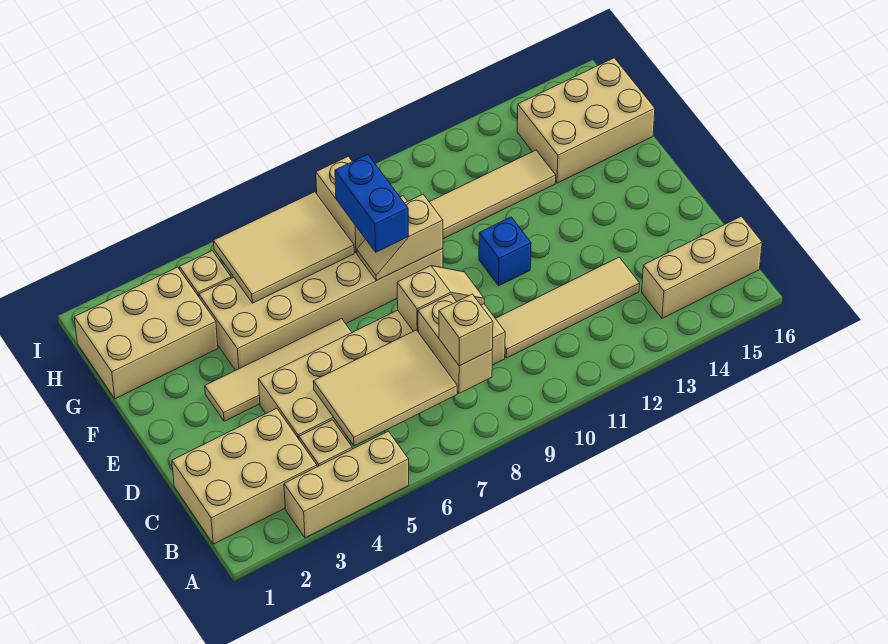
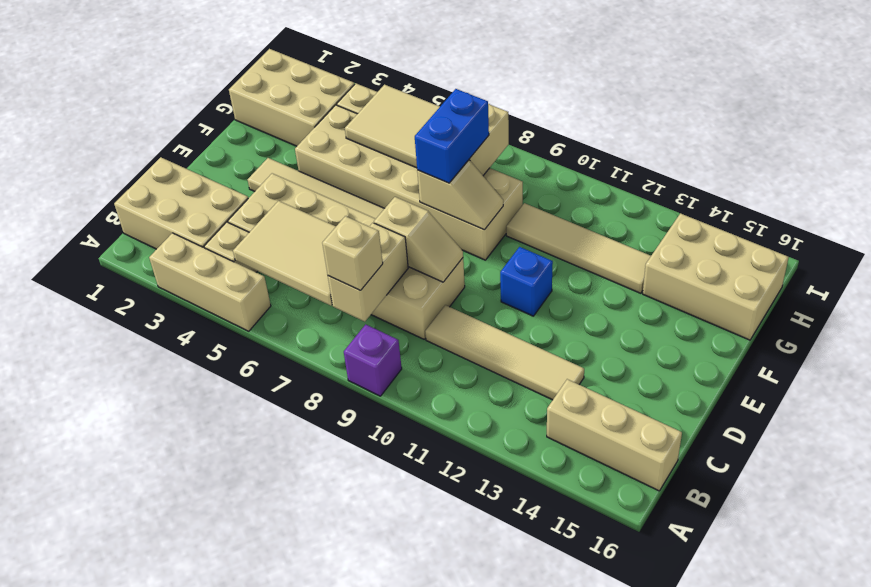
none -> purple 1x1 brick [344,324,402,396]
tan 1x2 slope [357,194,443,281] -> tan 1x2 slope turned to [417,160,503,230]

